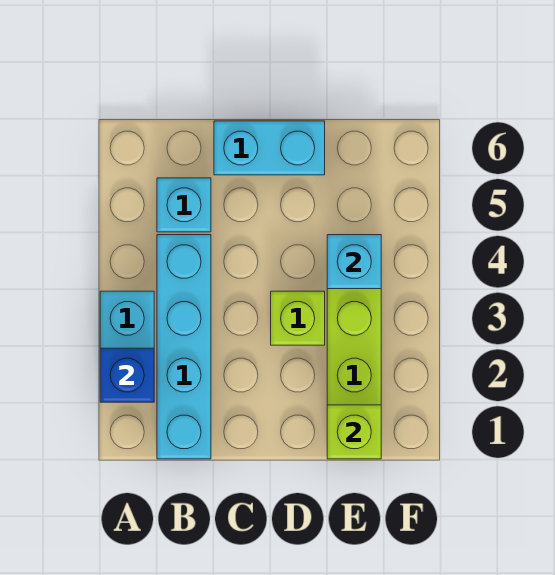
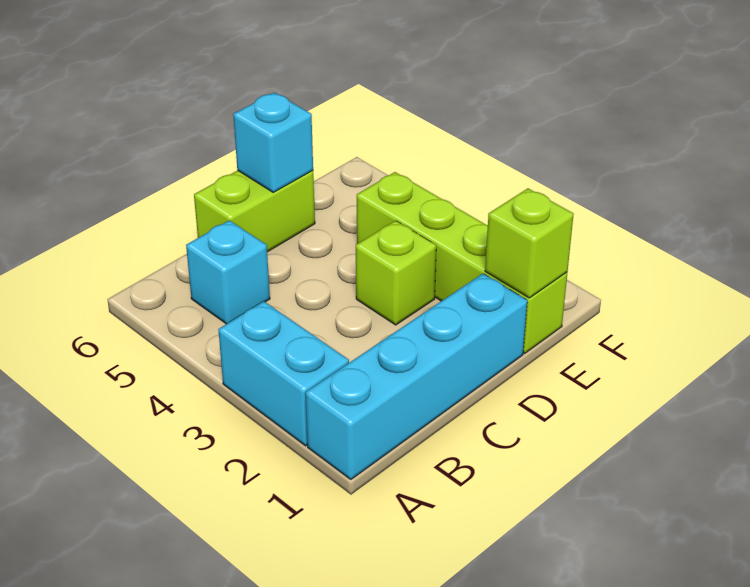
blue 1x1 brick [100,348,154,402] -> none
cyan 1x4 brick [157,235,211,459] -> cyan 1x4 brick turned to [306,274,527,480]
cyan 1x2 brick [214,121,325,175] -> lime 1x2 brick [194,170,315,252]
cyan 1x1 brick [327,235,381,289] -> cyan 1x1 brick moved to [233,93,313,192]

